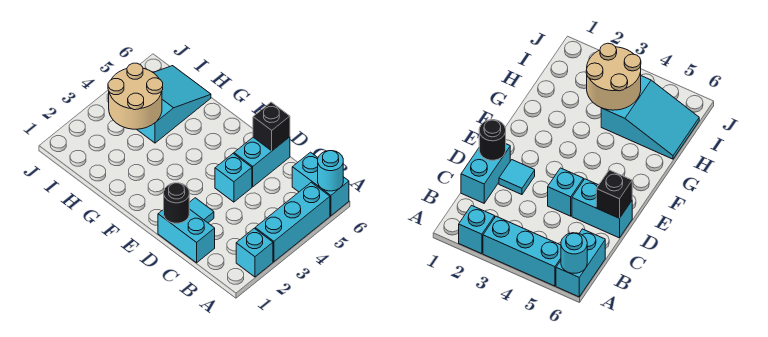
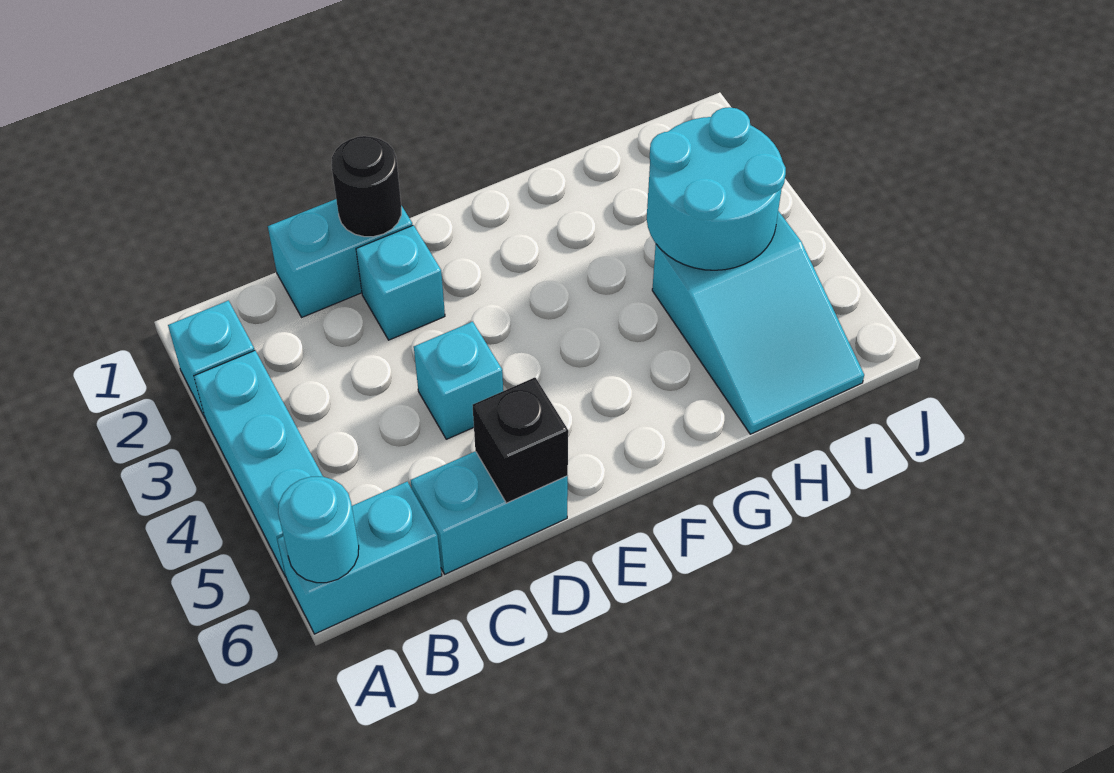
cyan 1x1 tile [189,198,214,223] -> cyan 1x1 brick [356,225,445,340]
cyan 1x2 brick [234,137,290,187] -> cyan 1x2 brick turned to [411,451,568,574]
tan 2x2 round brick [108,63,163,129] -> cyan 2x2 round brick [647,107,786,270]

